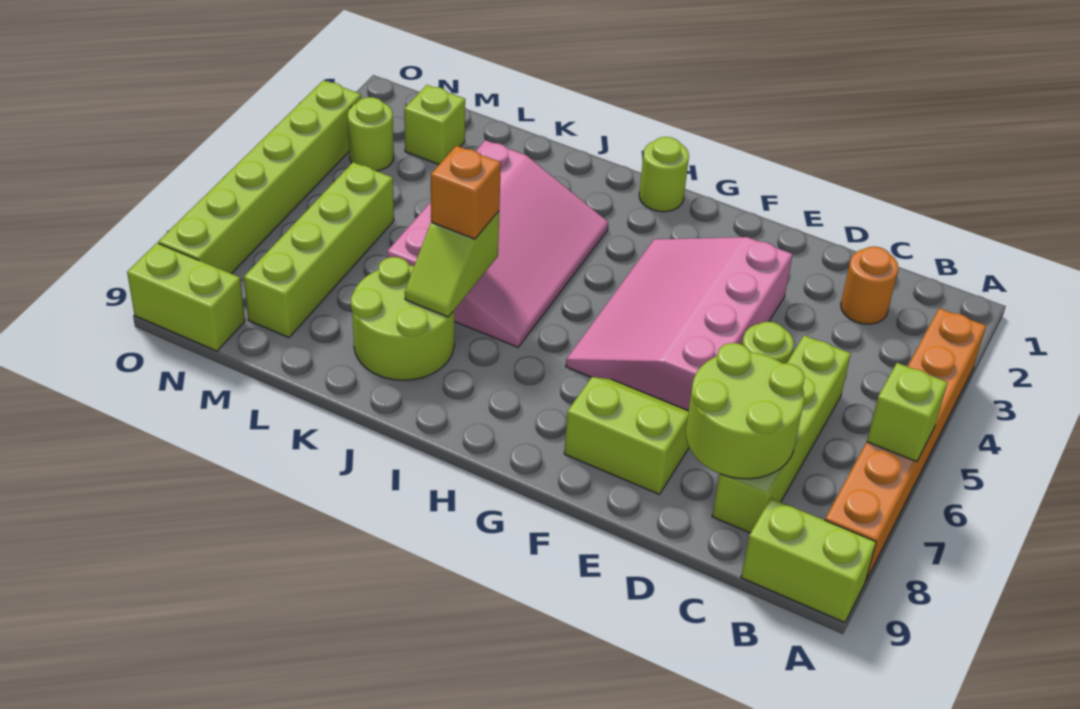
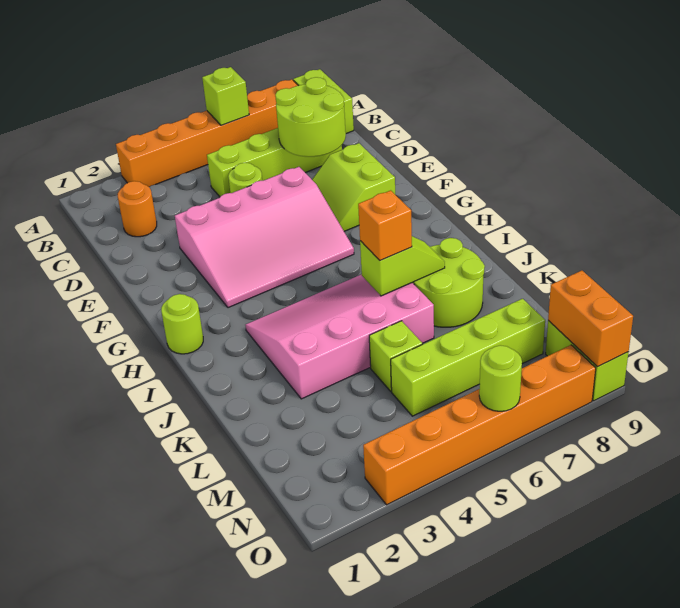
lime 1x1 brick [404,85,465,164] -> lime 1x1 brick moved to [369,321,422,391]
lime 1x1 round brick [348,97,394,171] -> lime 1x1 round brick moved to [479,345,522,411]
none -> orange 1x2 brick [548,271,633,367]
lime 1x6 brick [158,80,361,274] -> orange 1x6 brick [363,345,596,505]

